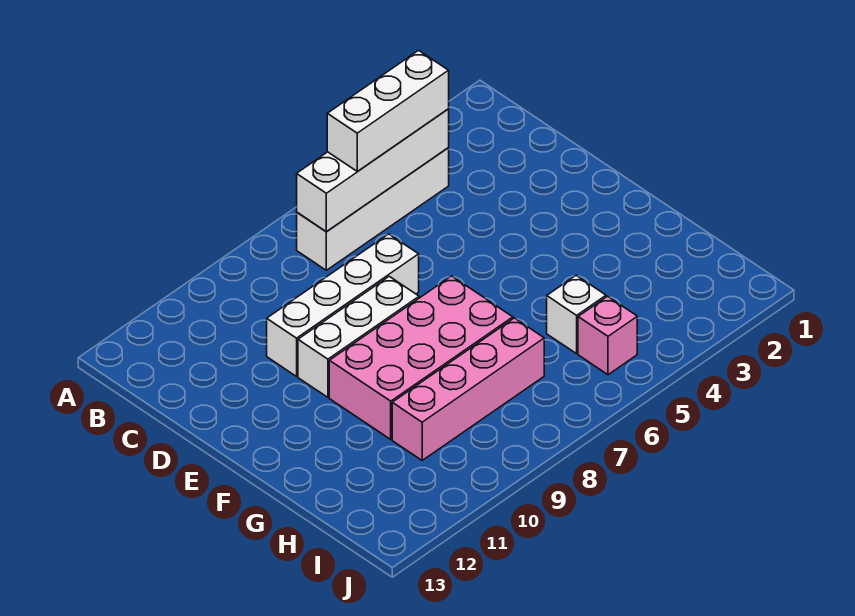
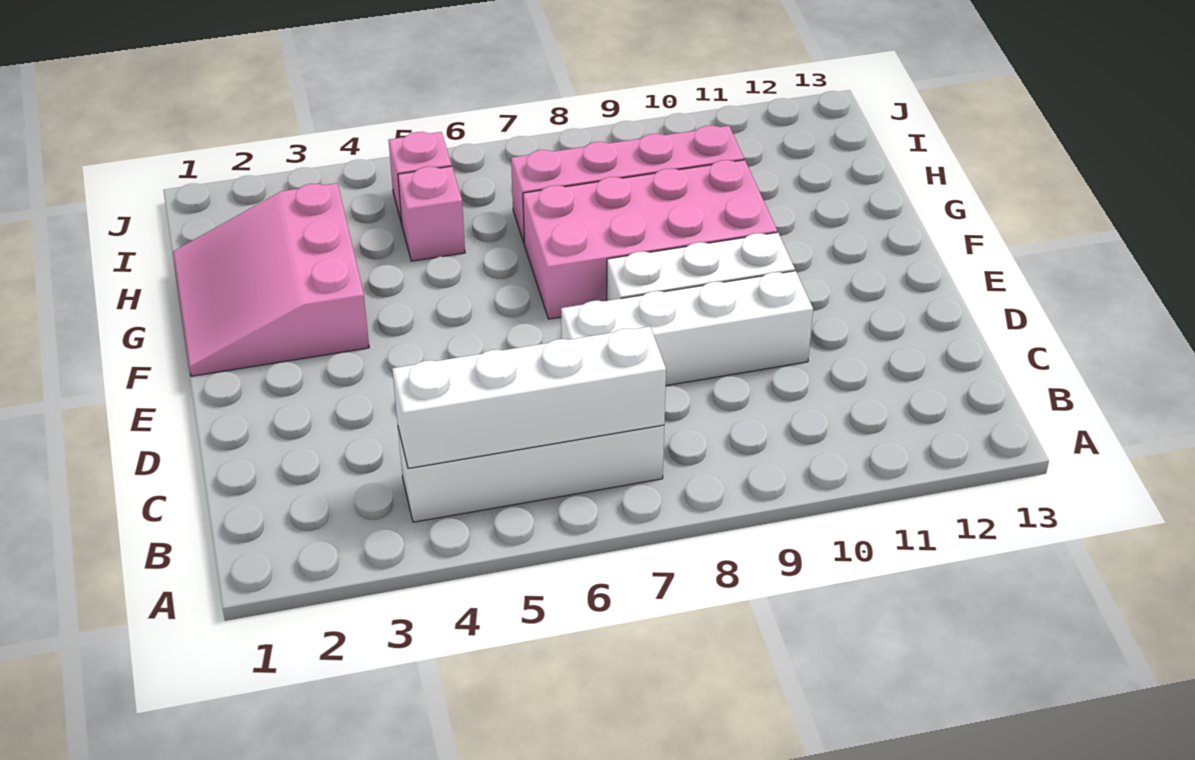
white 1x3 brick [327,50,449,172] -> none
none -> pink 3x3 slope [173,183,369,376]
white 1x1 brick [547,275,606,354] -> pink 1x1 brick [398,166,465,261]

